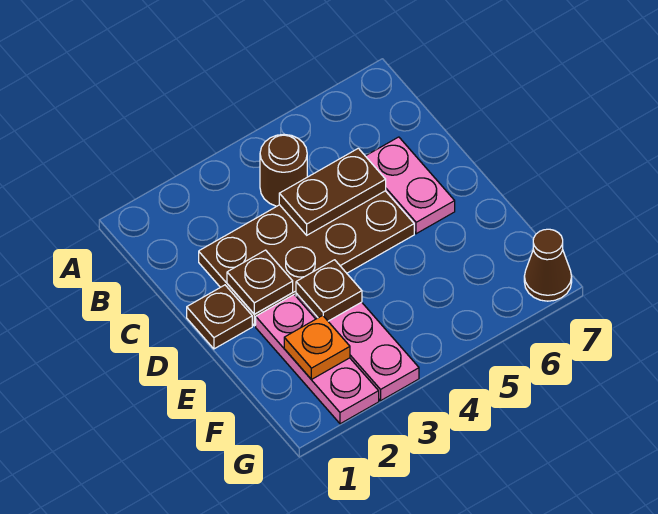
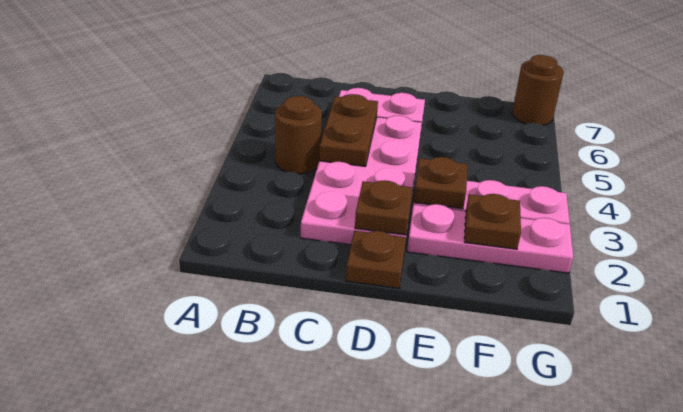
brown 2x4 plate [199,191,414,326] -> pink 2x4 plate [301,116,422,245]
orange 1x1 plate [284,315,350,379] -> brown 1x1 plate [464,194,521,249]
brown 1x1 cone [524,229,572,301] -> brown 1x1 round brick [512,55,564,125]

